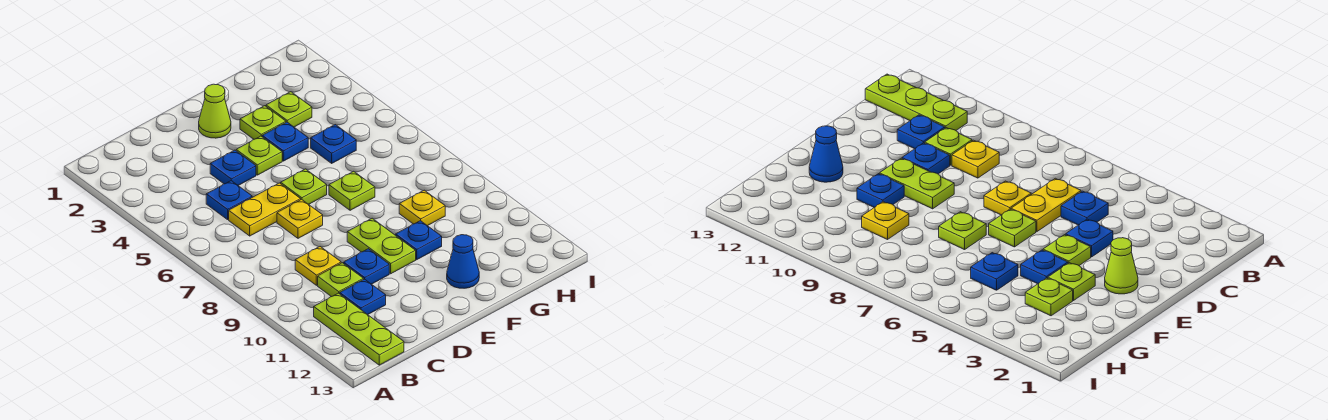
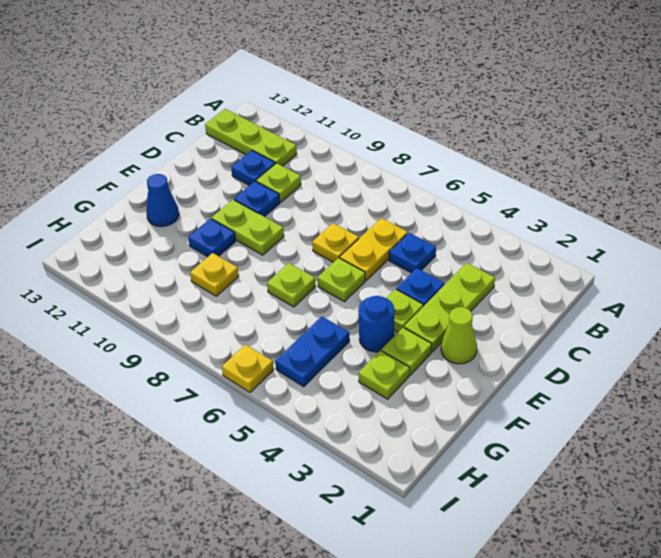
none -> lime 1x3 plate [404,263,495,352]
yellow 1x1 plate [295,247,341,285] -> yellow 1x1 plate moved to [222,344,274,392]
blue 1x1 plate [262,122,308,161] -> blue 1x1 round brick [358,296,395,352]
blue 1x1 plate [311,125,356,163] -> blue 1x2 plate [275,316,350,387]

